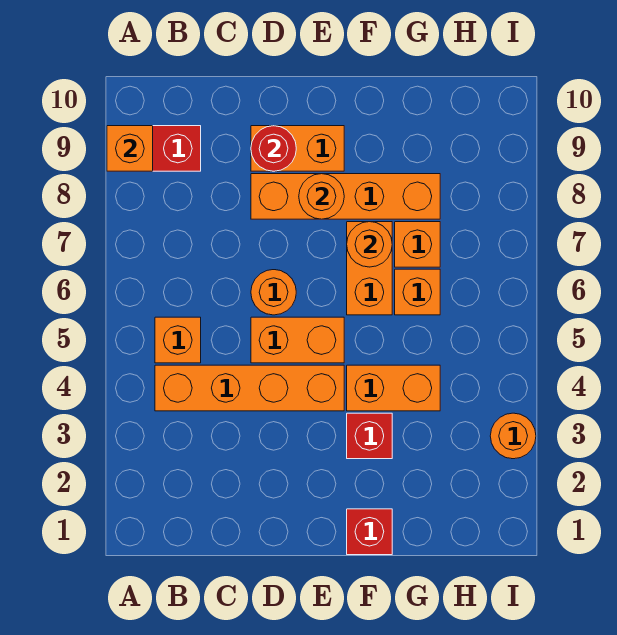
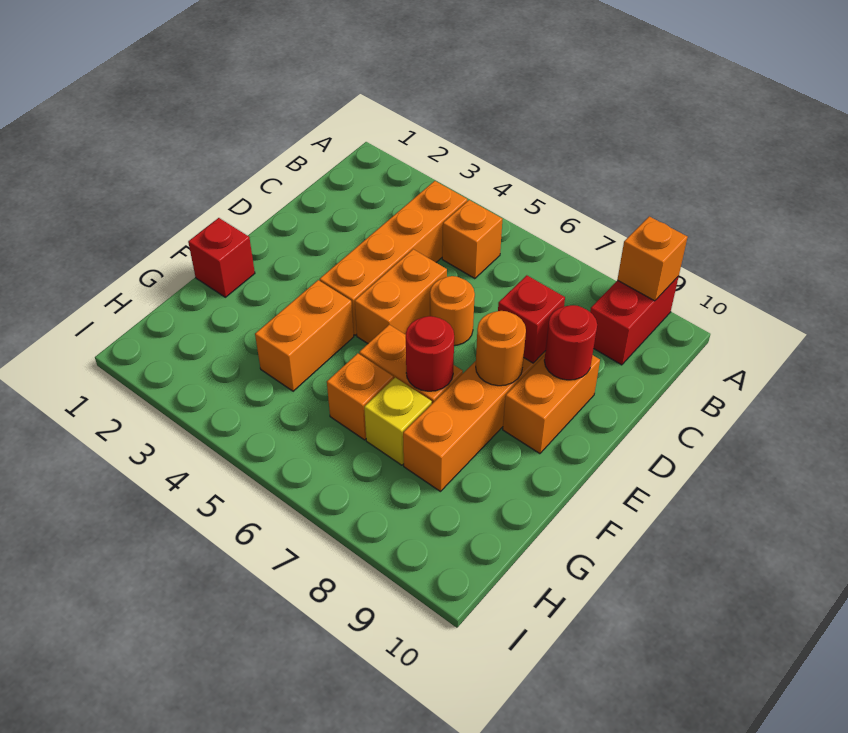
red 1x1 brick [347,413,392,459] -> red 1x1 brick moved to [498,275,565,363]
orange 1x1 round brick [347,222,392,267] -> red 1x1 round brick [406,316,454,391]
orange 1x1 brick [395,222,440,267] -> yellow 1x1 brick [364,378,432,465]
orange 1x1 round brick [490,413,536,459] -> none

